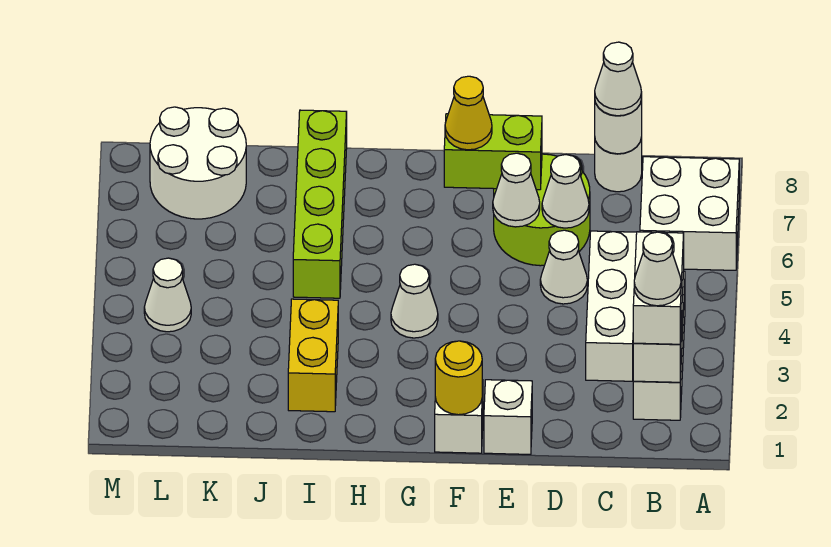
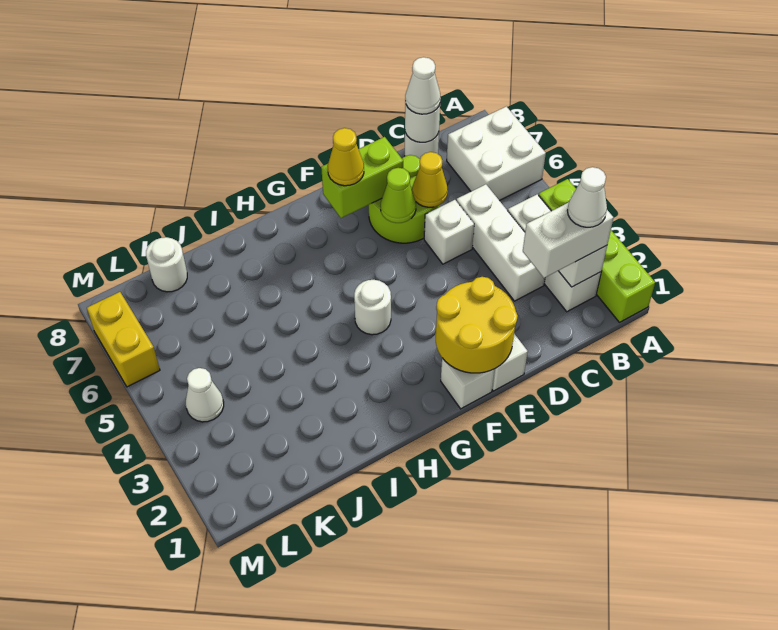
white 1x2 brick [633,232,684,344] -> white 1x2 brick turned to [523,202,613,278]
white 1x1 cone [540,230,587,304] -> white 1x1 brick [424,200,474,264]
white 1x1 cone [542,155,589,228] -> yellow 1x1 cone [412,152,448,207]
white 1x1 cone [493,153,540,227] -> lime 1x1 cone [380,168,416,223]
yellow 1x1 round brick [435,341,482,415] -> yellow 2x2 round brick [436,277,518,373]
white 1x1 cone [391,264,438,338] -> white 1x1 round brick [354,280,391,335]
yellow 1x2 brick [288,299,338,412] -> yellow 1x2 brick moved to [87,292,160,387]
lime 1x4 brick [293,110,347,298] -> lime 1x4 brick moved to [539,179,655,322]
white 2x2 round brick [150,107,246,219] -> white 1x1 round brick [146,237,187,292]

